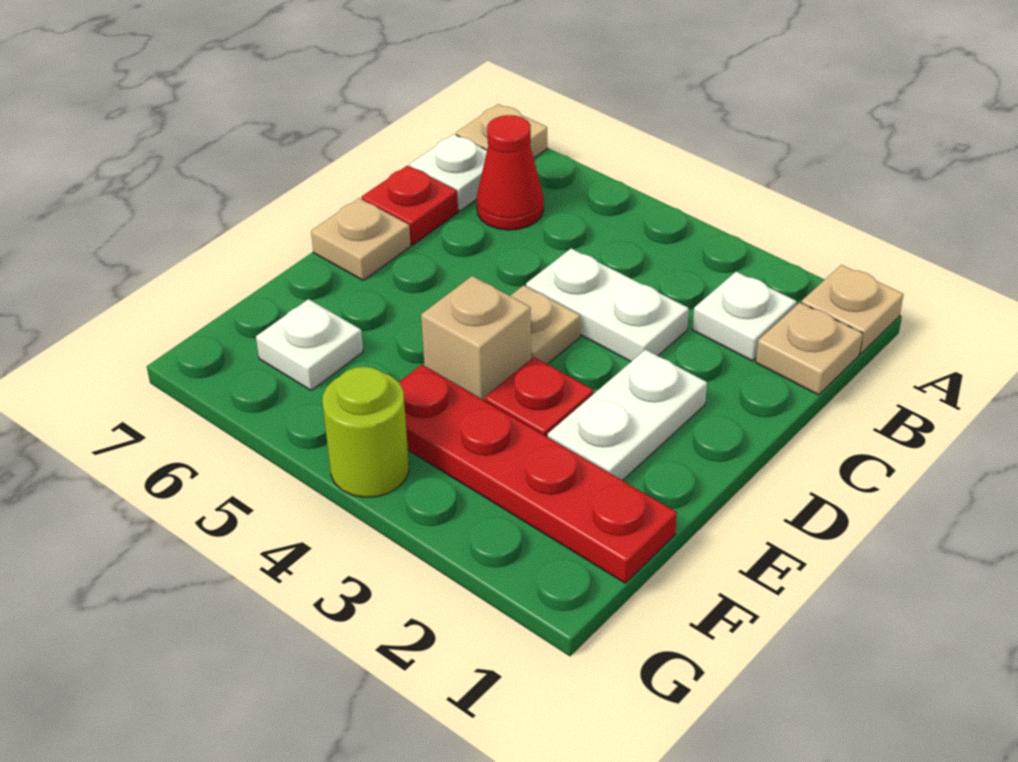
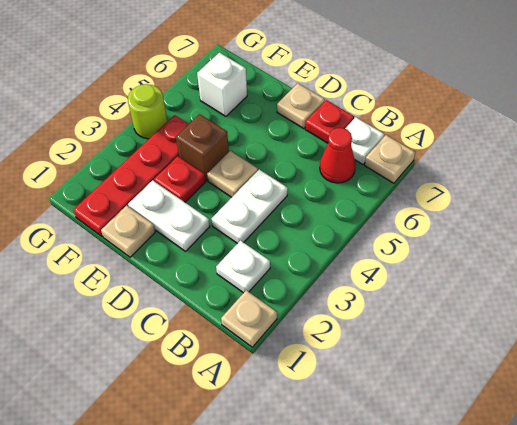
tan 1x1 plate [756,303,863,395] -> tan 1x1 plate moved to [101,206,155,257]
tan 1x1 brick [421,276,531,401] -> brown 1x1 brick [176,114,229,181]
white 1x1 plate [256,299,363,390] -> white 1x1 brick [197,53,247,116]

